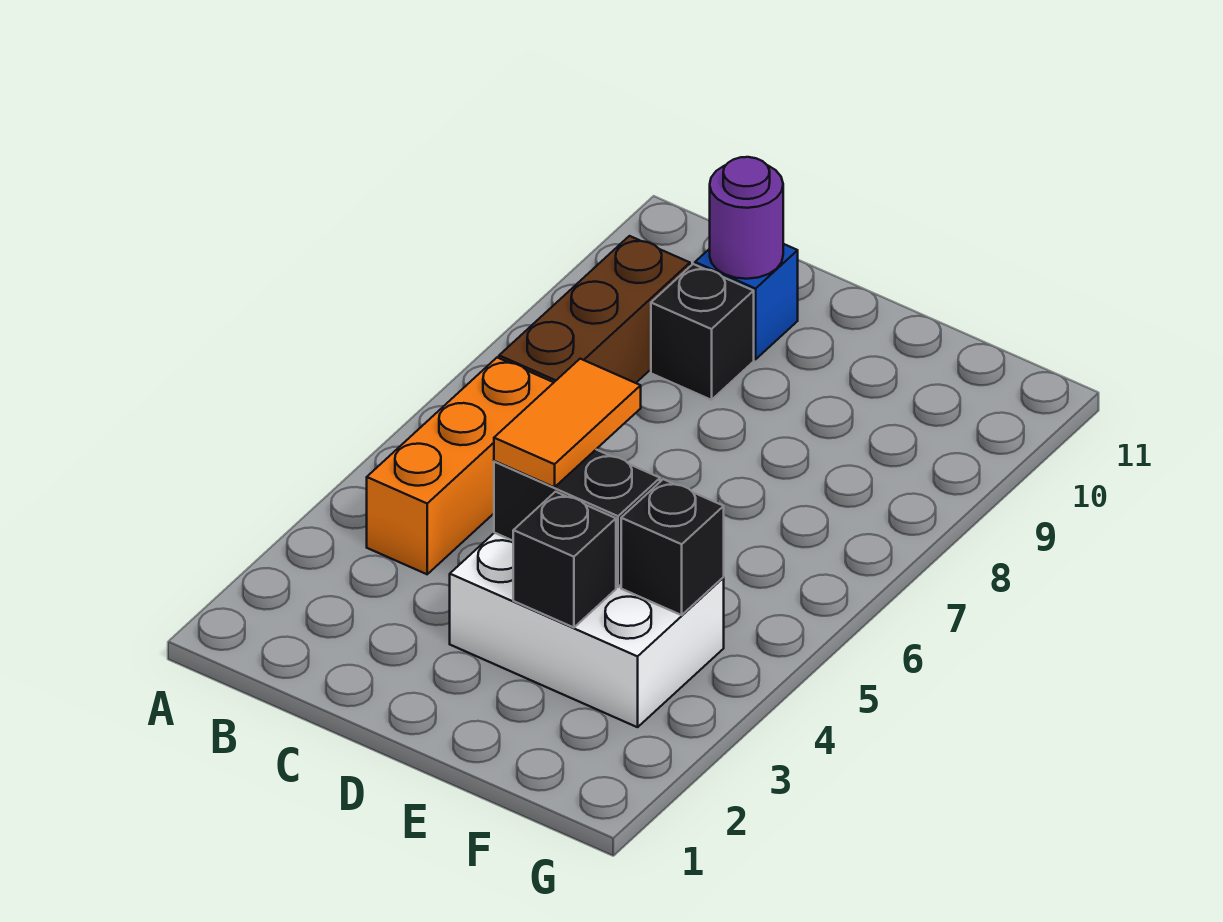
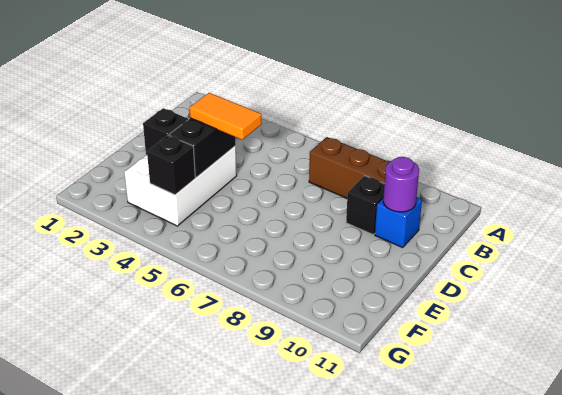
orange 1x3 brick [367,358,554,574] -> none

